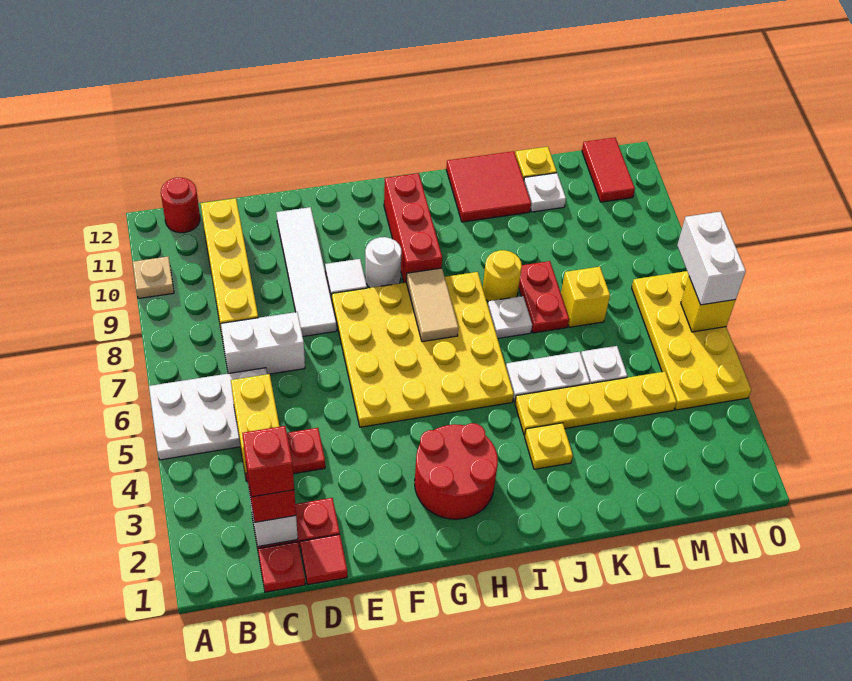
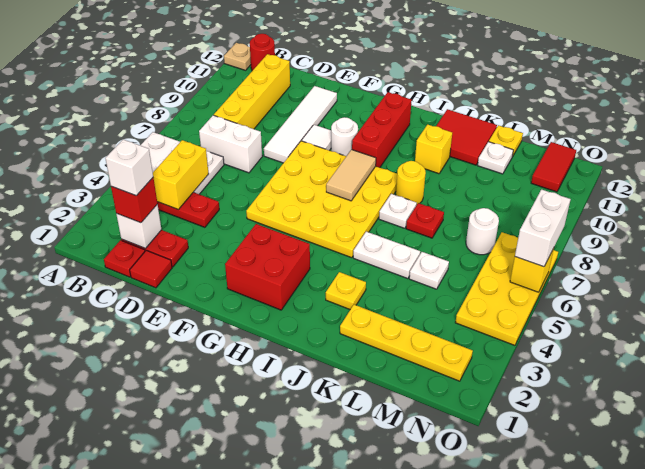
tan 1x1 plate [133,257,174,299] -> tan 1x1 plate moved to [224,43,251,70]
red 1x1 brick [242,426,294,497] -> white 1x1 brick [105,139,153,196]
red 2x2 round brick [415,423,498,519] -> red 2x2 brick [225,224,310,310]
yellow 1x4 plate [515,372,677,435] -> yellow 1x4 plate moved to [340,305,473,381]
red 1x2 plate [519,261,569,333] -> red 1x1 plate [406,203,444,238]
yellow 1x1 brick [561,267,610,327] -> yellow 1x1 brick moved to [415,124,452,174]
none -> white 1x1 round brick [466,208,499,255]

